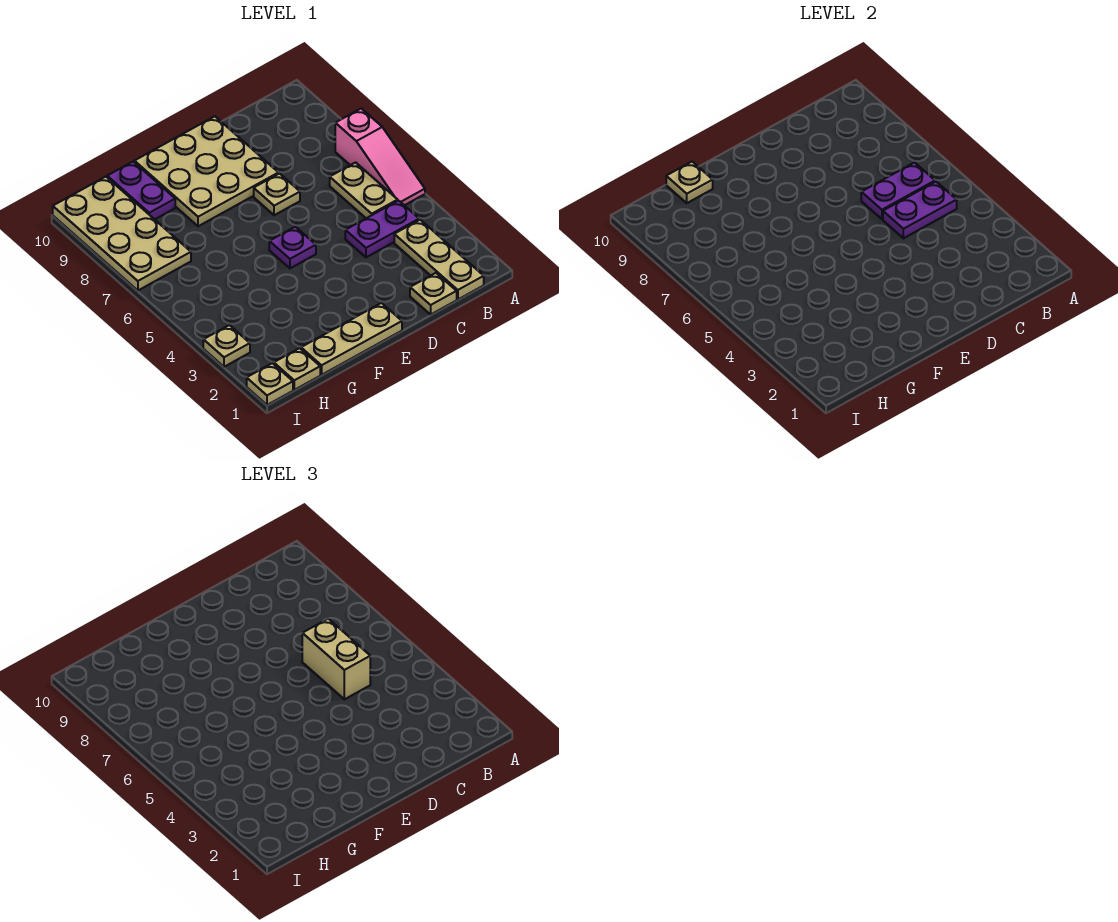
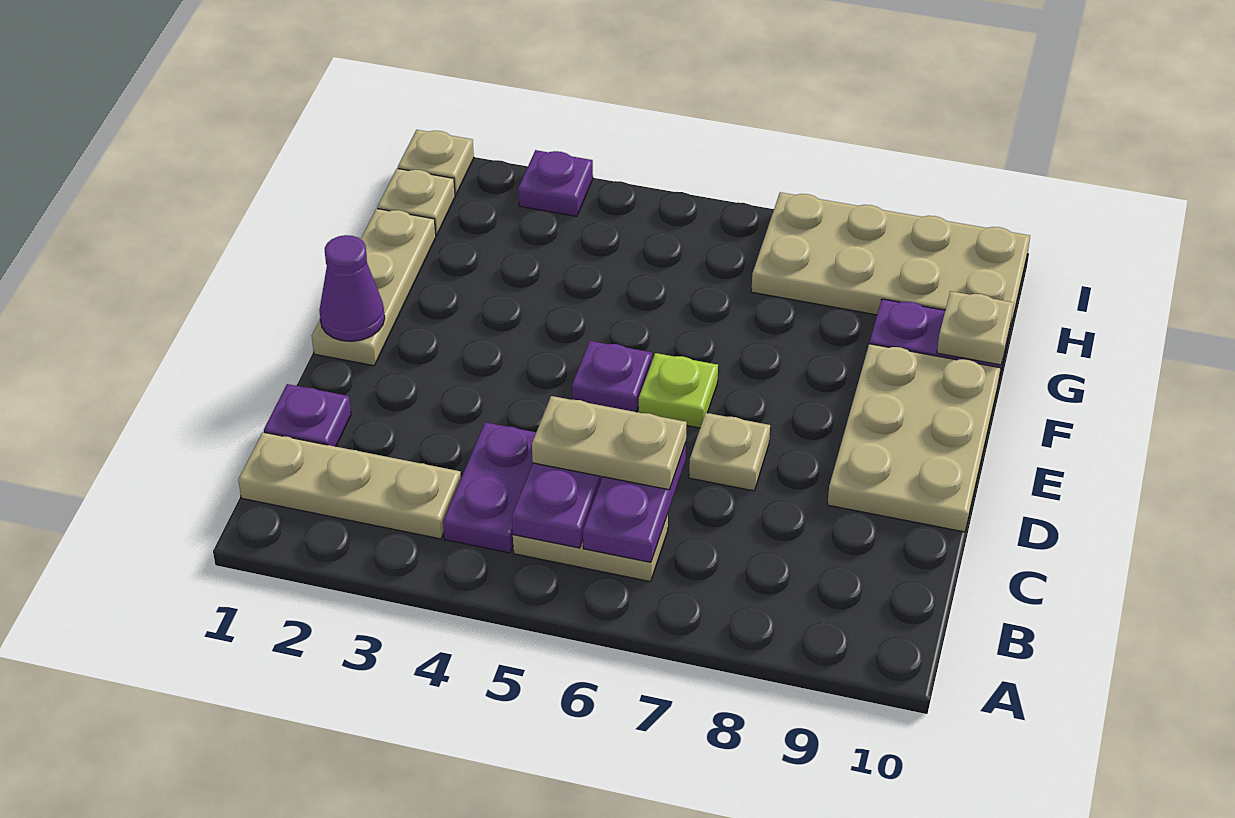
pink 1x3 slope [335,108,425,205] -> none
tan 1x1 plate [410,273,457,314] -> purple 1x1 plate [264,384,351,447]
tan 1x2 brick [302,619,370,699] -> tan 1x2 plate [532,396,687,490]
tan 3x3 plate [135,116,279,226] -> tan 2x3 plate [827,344,1001,532]
none -> purple 1x1 cone [319,235,385,341]
none -> lime 1x1 plate [639,353,718,428]
tan 1x1 plate [203,325,250,367] -> purple 1x1 plate [518,150,593,216]

